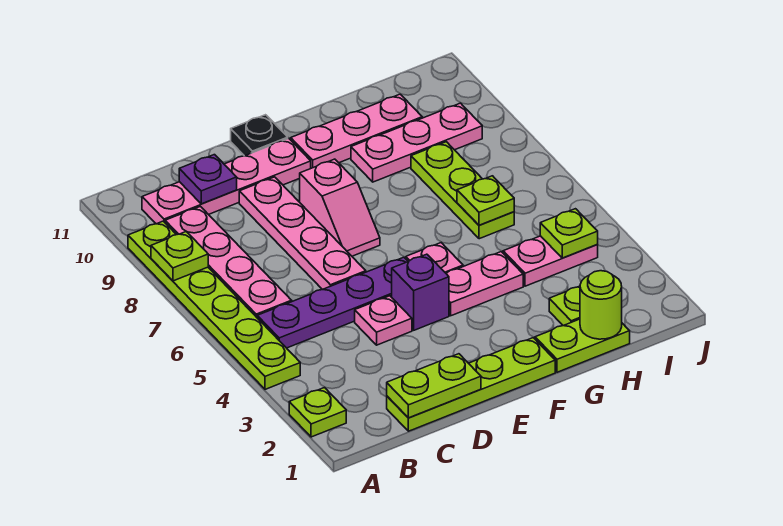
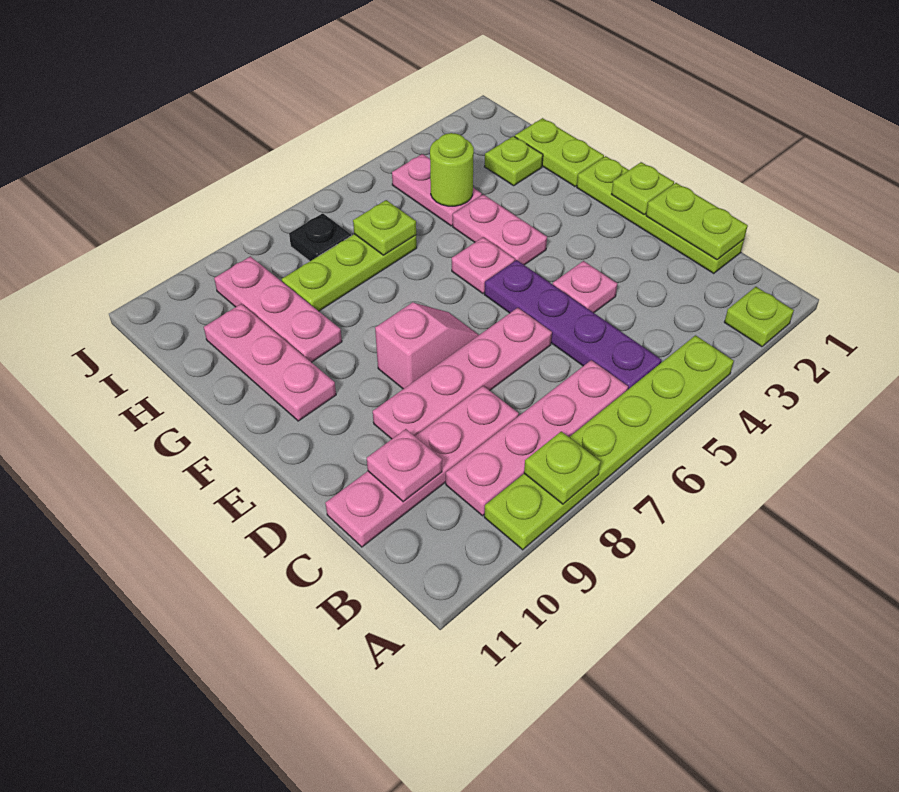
pink 1x4 plate [142,138,311,224] -> pink 1x4 plate turned to [325,386,519,547]
purple 1x1 plate [179,155,237,204] -> pink 1x1 plate [367,429,442,502]
purple 1x1 brick [392,254,449,330] -> none
black 1x1 plate [231,115,288,156] -> black 1x1 plate moved to [289,213,351,261]
lime 1x1 round brick [580,271,622,339] -> lime 1x1 round brick moved to [430,133,474,206]
lime 1x1 plate [540,209,598,258] -> lime 1x1 plate moved to [611,162,674,214]

